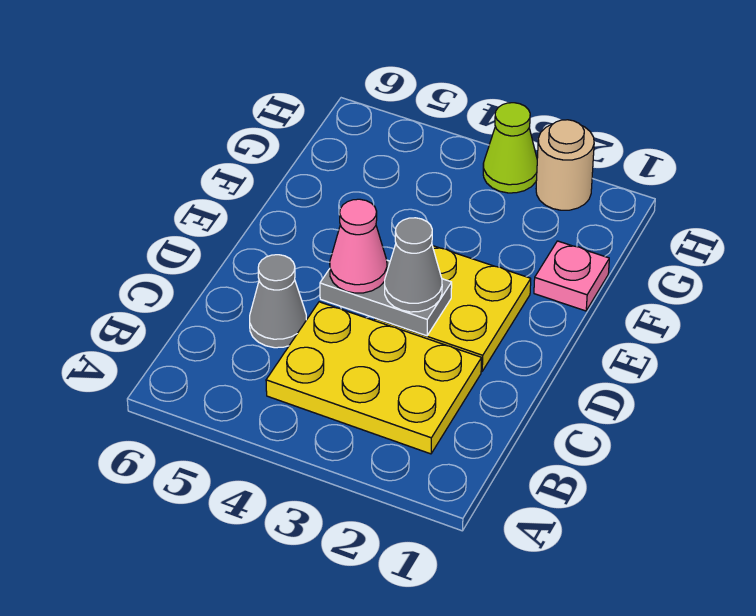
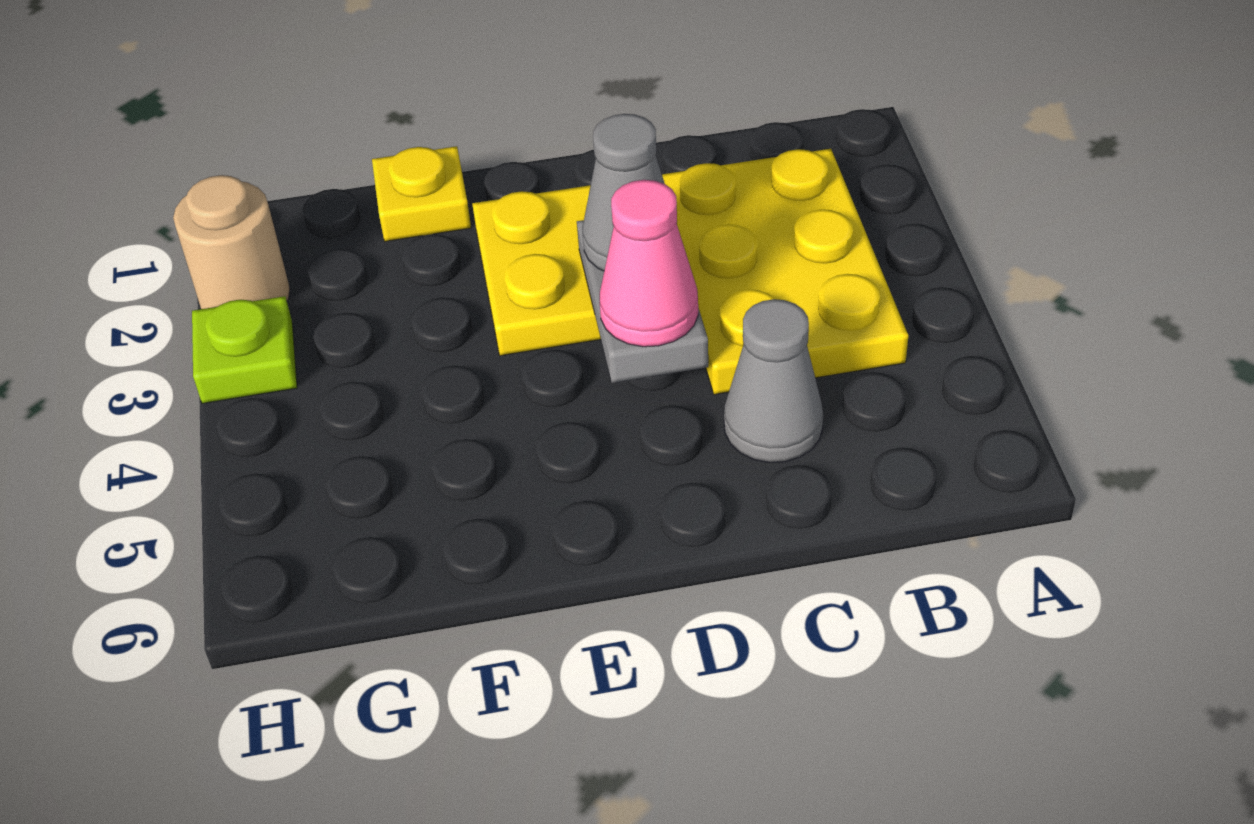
pink 1x1 plate [534,241,609,311] -> yellow 1x1 plate [372,146,471,241]
lime 1x1 cone [483,103,537,193] -> lime 1x1 plate [192,296,297,403]

